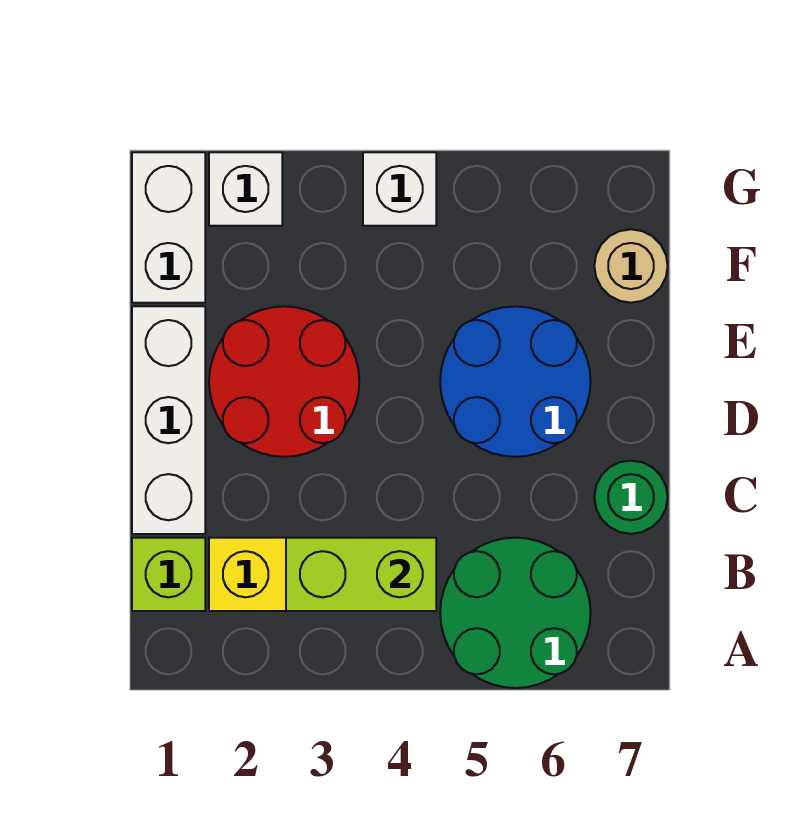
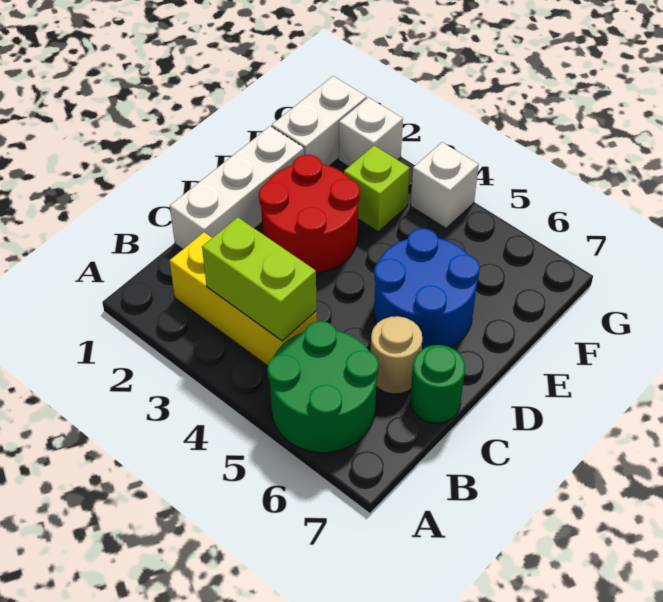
lime 1x1 brick [132,538,205,611] -> lime 1x1 brick moved to [344,146,410,232]
tan 1x1 round brick [594,229,668,303] -> tan 1x1 round brick moved to [371,316,423,394]

